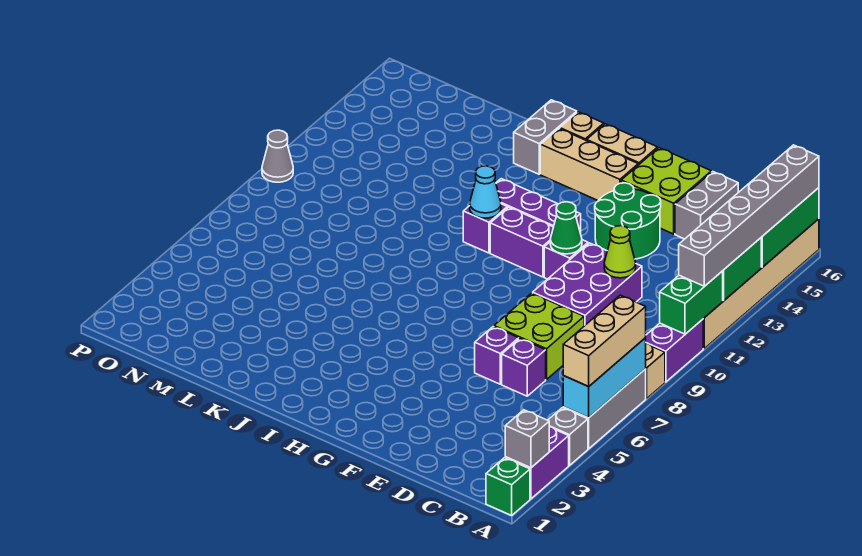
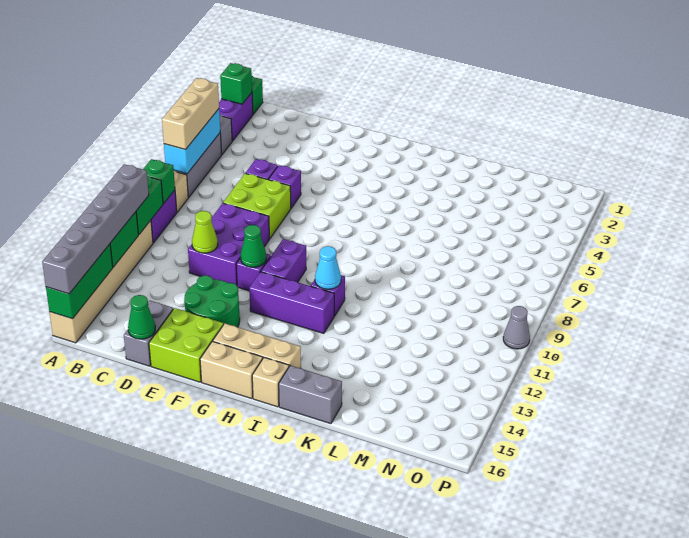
grey 1x1 brick [505,410,549,468] -> green 1x1 brick [220,63,252,104]
none -> green 1x1 brick [143,159,175,204]
none -> green 1x1 cone [128,295,155,339]
purple 1x2 brick [490,207,553,277] -> purple 1x2 brick turned to [261,239,306,282]
grey 1x2 brick [514,100,577,174] -> grey 1x2 brick turned to [279,365,342,424]

